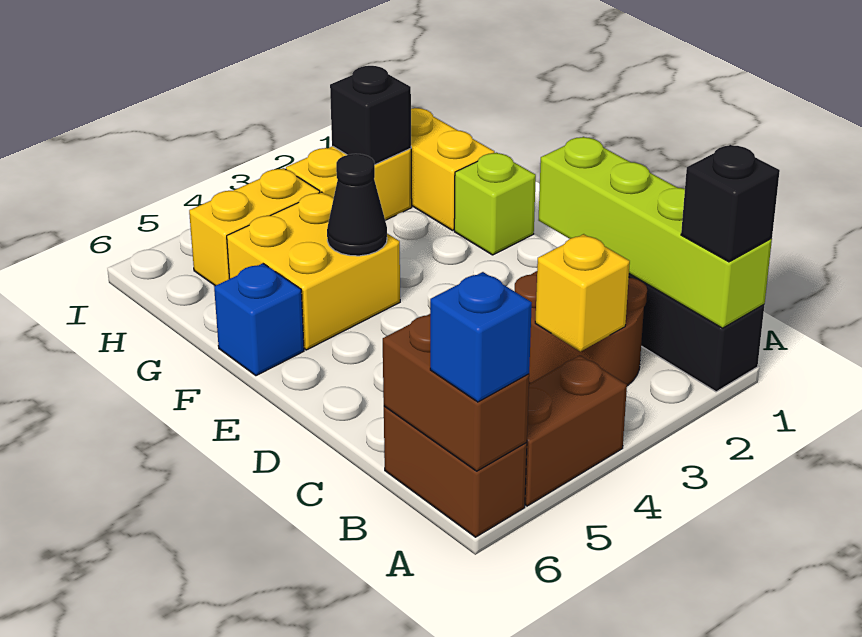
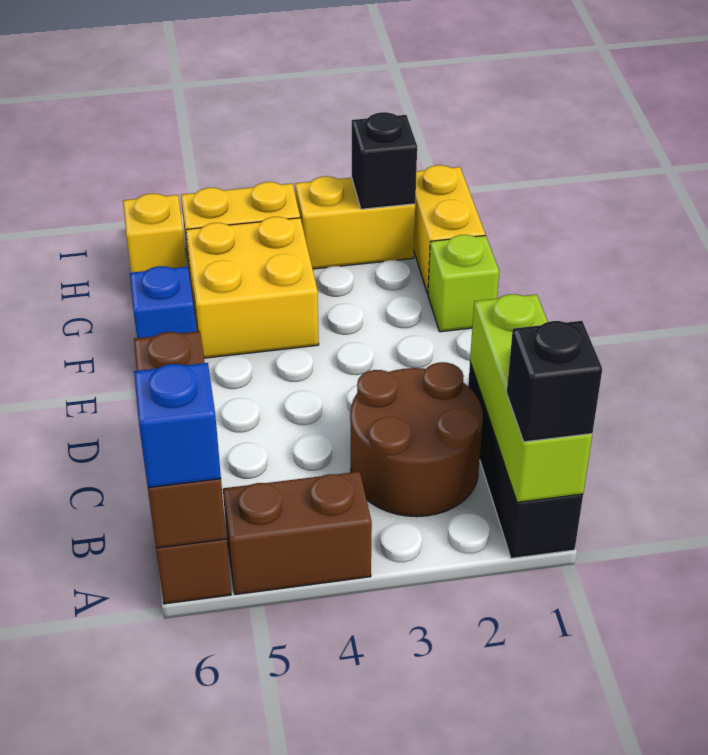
lime 1x4 brick [539,137,772,328] -> lime 1x3 brick [470,294,592,502]
brown 1x2 brick [383,314,529,471] -> brown 1x3 brick [134,331,226,548]
yellow 1x1 brick [535,234,630,351] -> yellow 1x1 brick moved to [123,194,187,273]
black 1x1 cone [327,154,387,256] -> none

